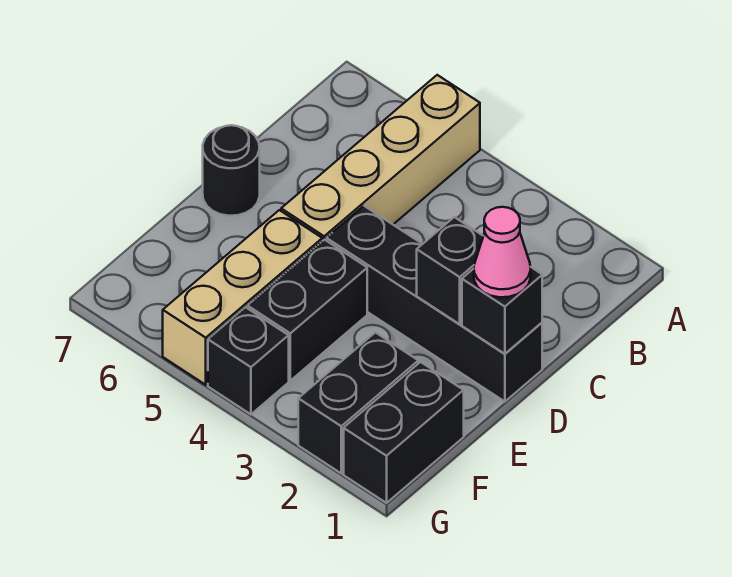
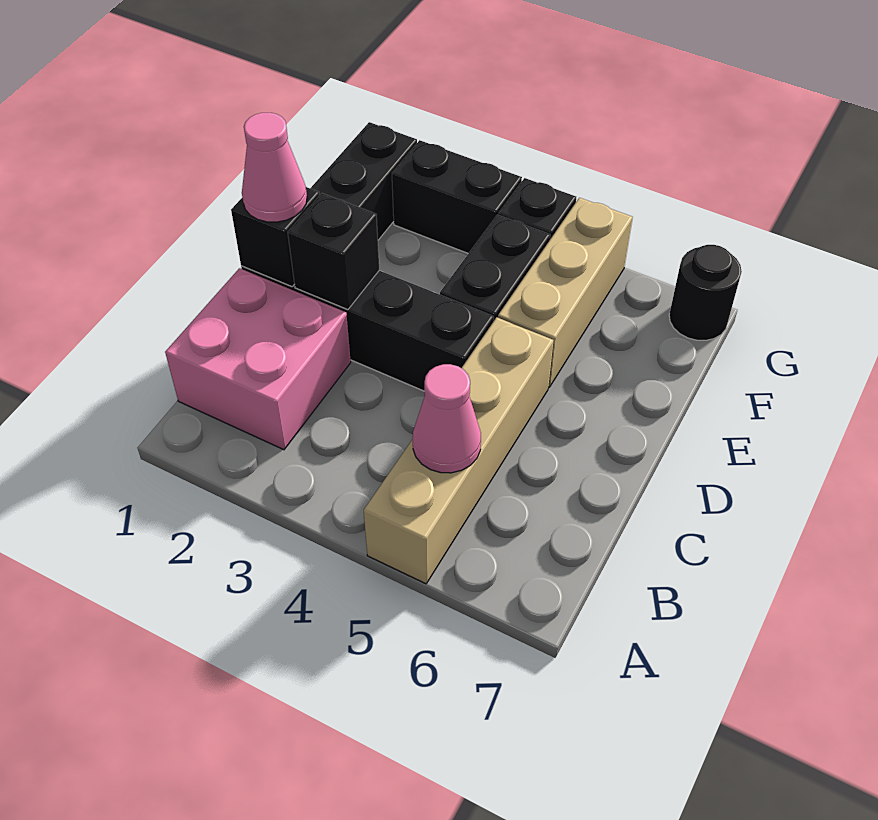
none -> pink 2x2 brick [165,268,351,450]
none -> pink 1x1 cone [413,364,481,473]
black 1x1 round brick [203,125,260,216] -> black 1x1 round brick moved to [669,245,742,340]
black 1x2 brick [298,332,418,473] -> black 1x2 brick turned to [392,140,522,254]

